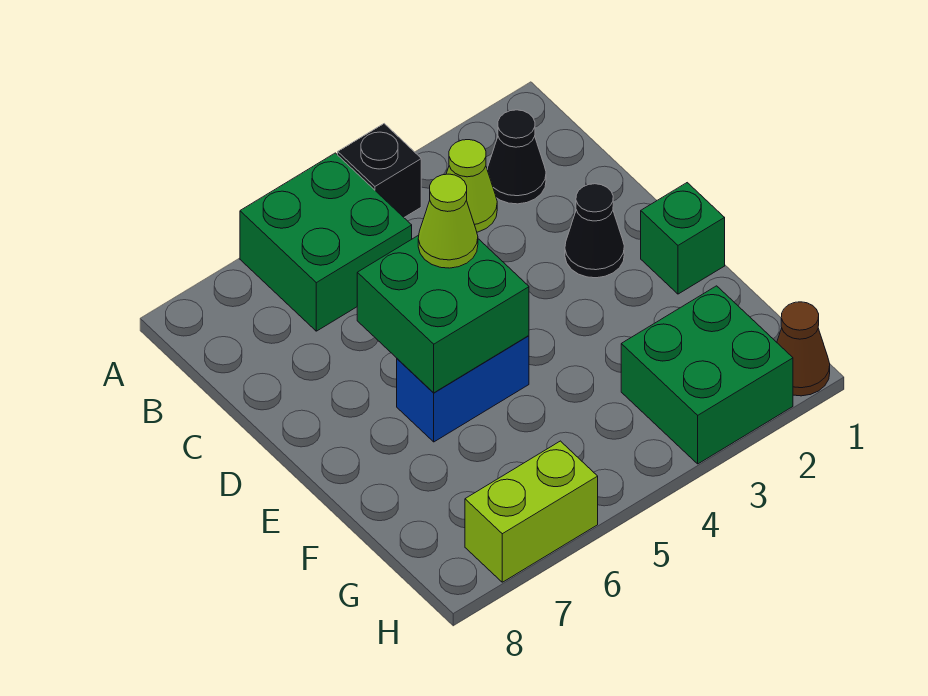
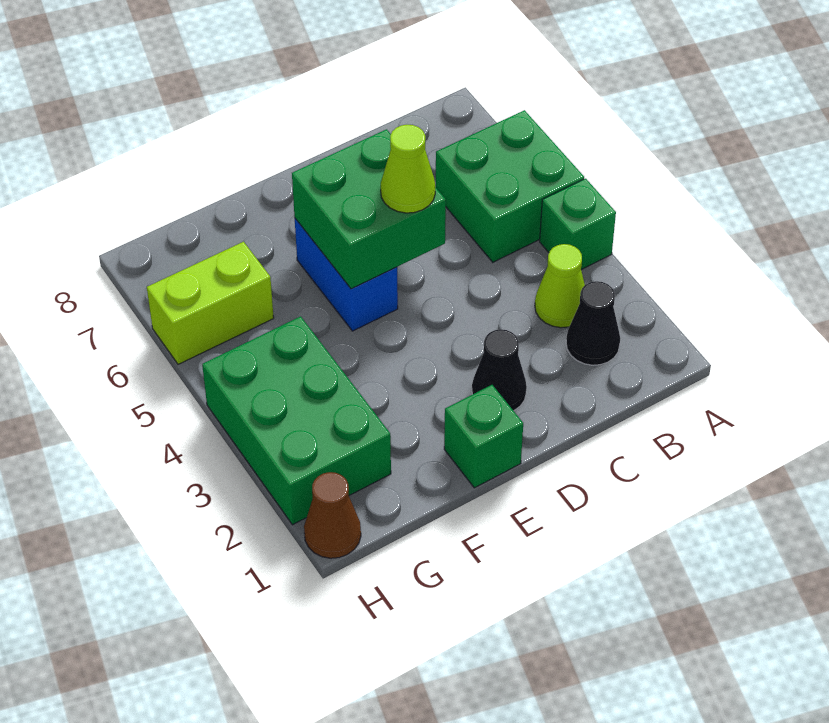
black 1x1 brick [338,124,421,217] -> green 1x1 brick [540,179,616,270]
green 2x2 brick [621,286,793,464] -> green 2x3 brick [202,316,391,525]
lime 1x2 brick [465,441,598,582] -> lime 1x2 brick turned to [147,242,274,364]

